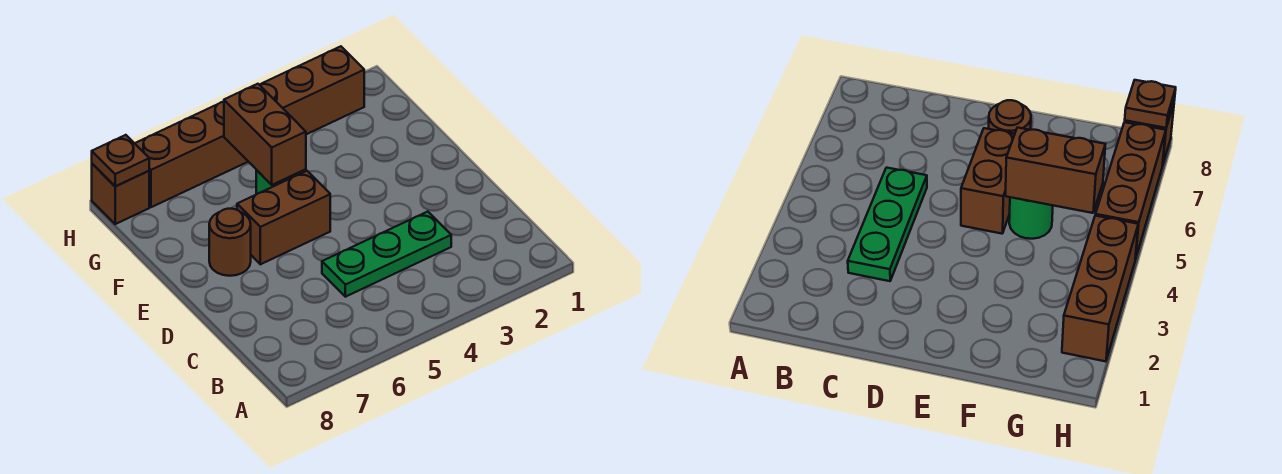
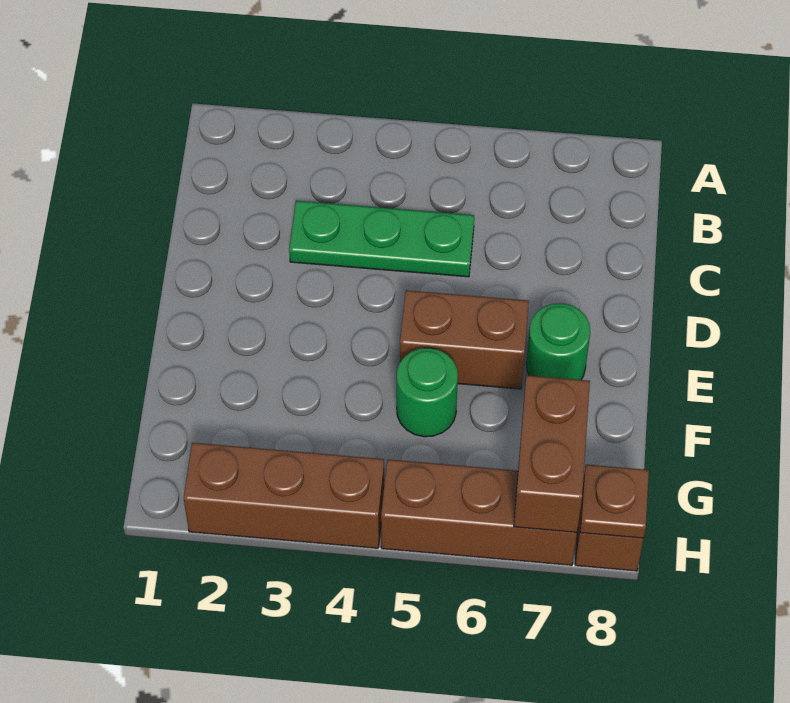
brown 1x1 round brick [209,209,251,276] -> green 1x1 round brick [526,303,590,380]
brown 1x2 brick [224,84,306,185] -> brown 1x2 brick moved to [514,375,590,532]

